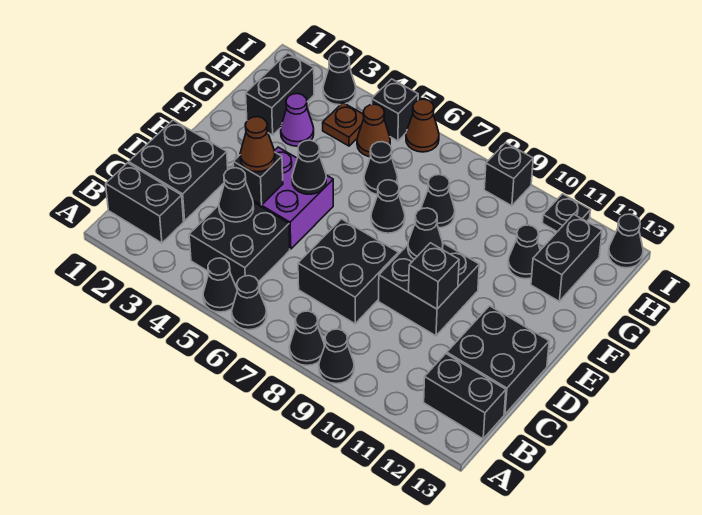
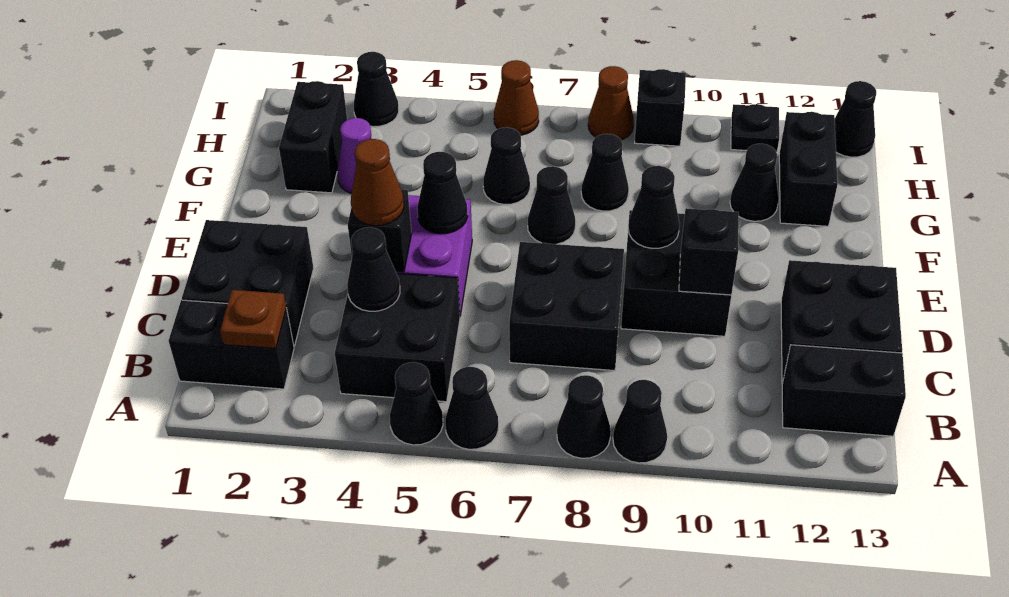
brown 1x1 plate [323,103,364,146] -> brown 1x1 plate moved to [220,290,286,349]
brown 1x1 cone [357,104,390,157] -> brown 1x1 cone moved to [588,66,634,140]
black 1x1 brick [372,79,418,141] -> none

